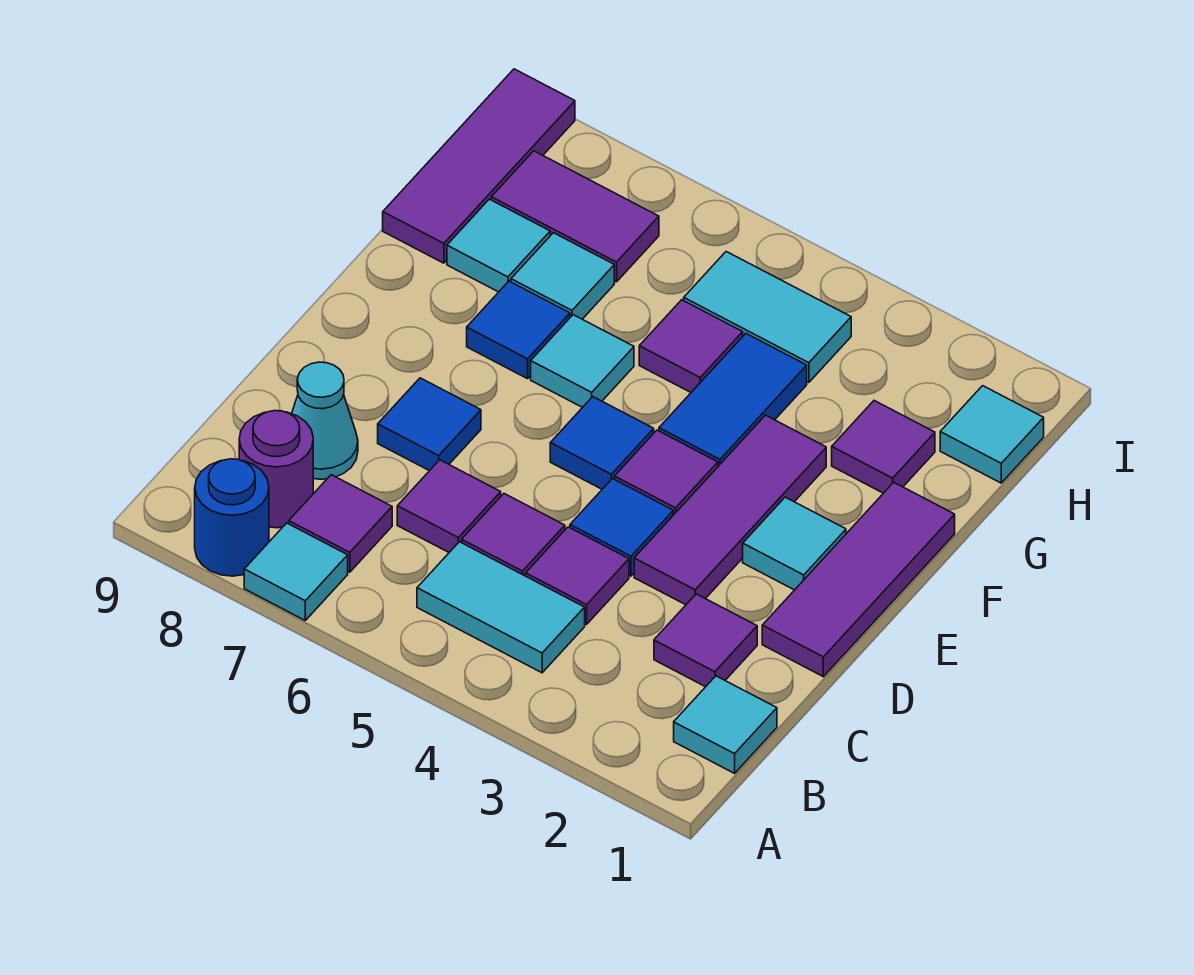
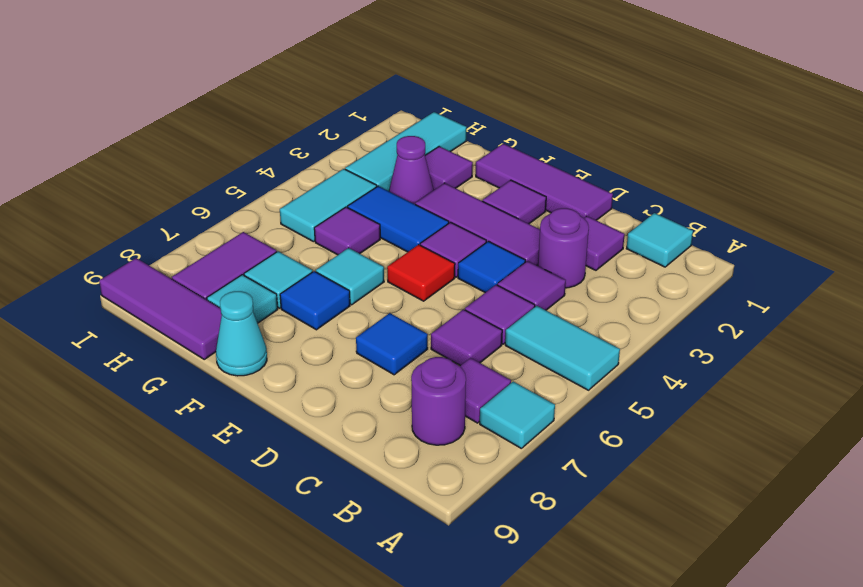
blue 1x1 round brick [195,459,269,576] -> none
cyan 1x2 tile [417,542,585,673] -> cyan 1x2 tile turned to [505,306,620,390]
none -> purple 1x1 round brick [538,208,589,288]
cyan 1x1 cone [292,362,358,479] -> cyan 1x1 cone moved to [216,291,267,376]
cyan 1x1 tile [743,497,846,590] -> purple 1x1 tile [483,180,546,224]
blue 1x1 tile [550,397,654,489] -> red 1x1 tile [387,245,455,301]
none -> purple 1x1 cone [389,136,433,204]
cyan 1x1 tile [940,386,1044,483] -> cyan 1x3 tile [345,112,466,191]

